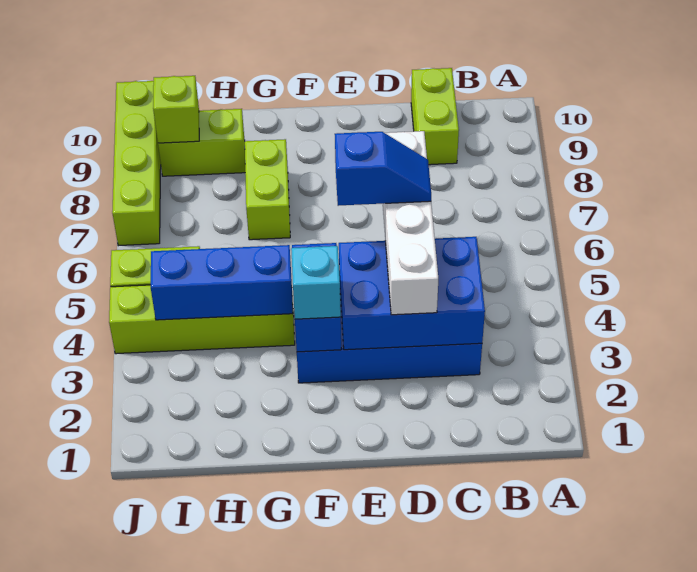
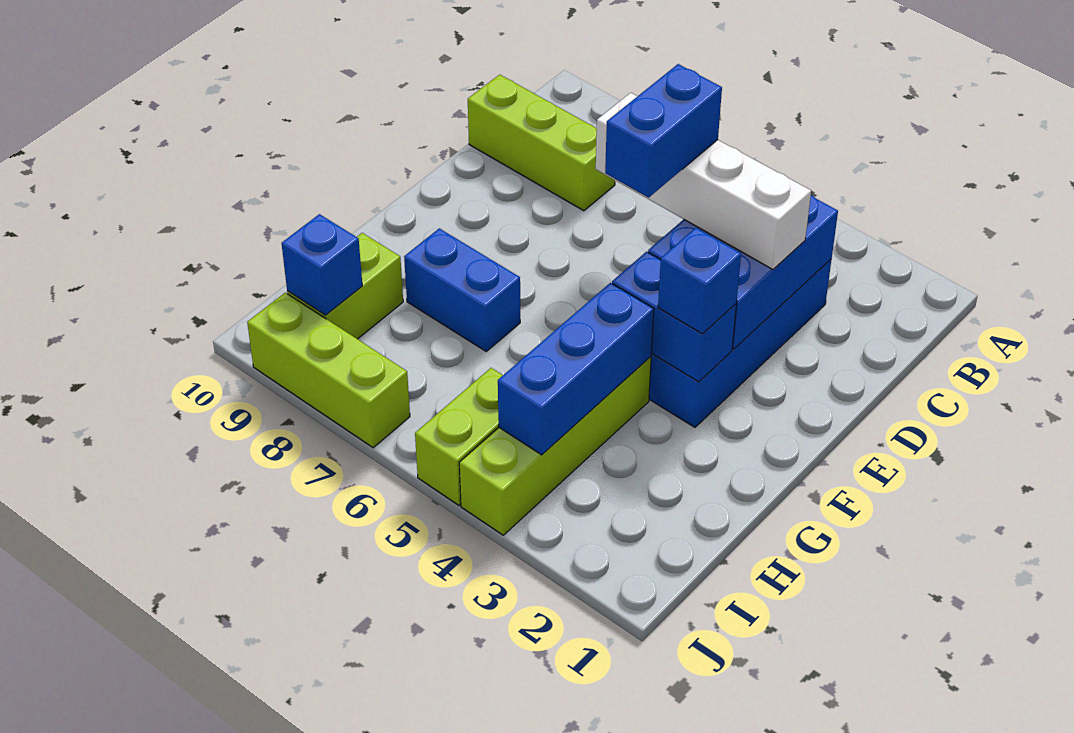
lime 1x2 brick [411,68,459,165] -> lime 1x3 brick [468,75,615,211]
blue 1x2 slope [335,132,431,206] -> blue 1x2 brick [605,64,722,198]
cyan 1x1 brick [291,246,341,319] -> blue 1x1 brick [658,228,741,334]
lime 1x2 brick [245,139,290,240] -> blue 1x2 brick [404,228,520,351]
lime 1x1 brick [153,76,199,143] -> blue 1x1 brick [282,214,362,315]
lime 1x4 brick [112,81,161,246] -> lime 1x3 brick [247,293,410,448]

